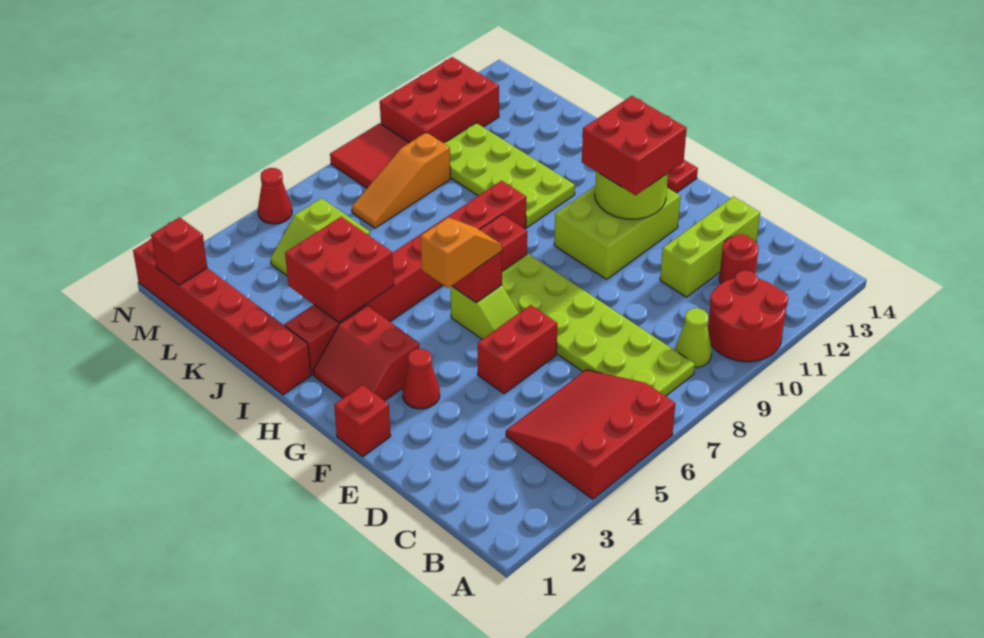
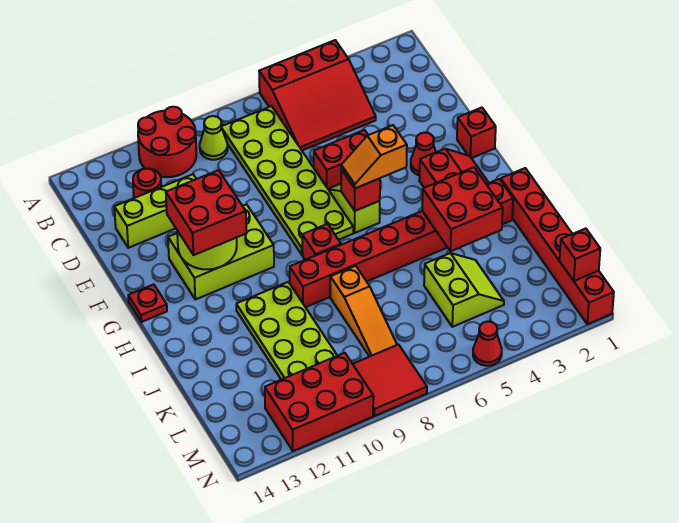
orange 1x3 slope [352,132,450,228] -> orange 1x3 slope turned to [330,266,397,357]

